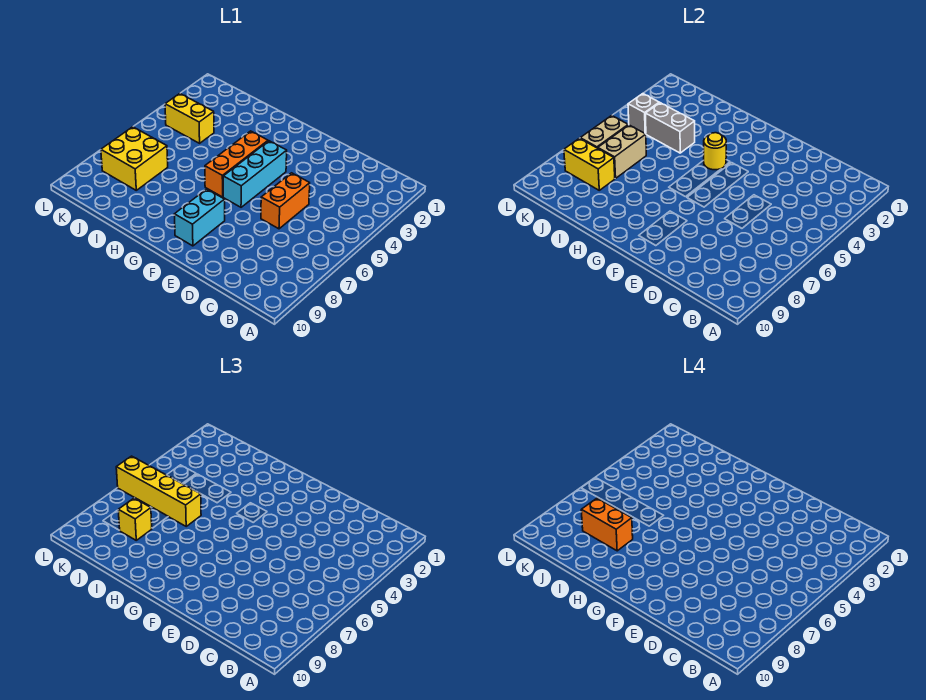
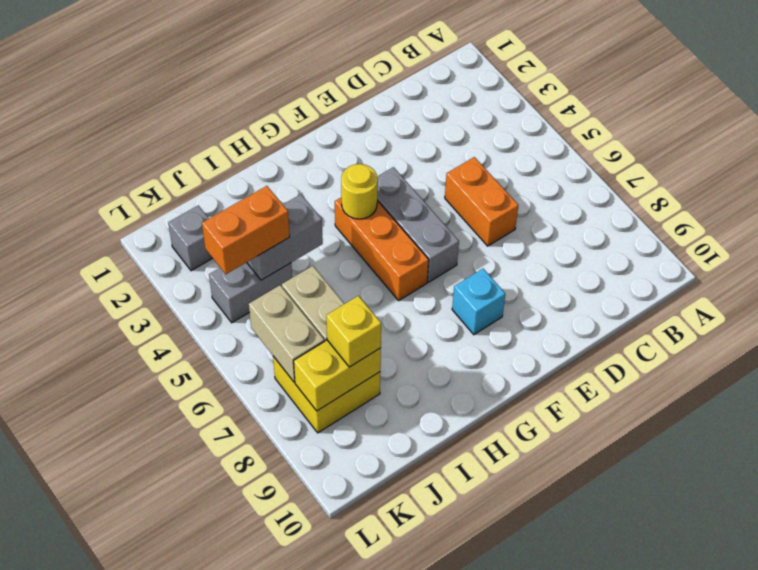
cyan 1x3 brick [223,141,287,207] -> grey 1x3 brick [377,167,459,282]
cyan 1x2 brick [174,189,225,246] -> cyan 1x1 brick [452,269,505,335]
yellow 1x4 brick [116,456,201,526] -> none
orange 1x2 brick [581,498,633,551] -> orange 1x2 brick moved to [202,186,290,274]
yellow 1x2 brick [165,94,214,143] -> grey 1x2 brick [209,262,292,323]
grey 1x1 brick [628,94,659,134] -> grey 1x1 brick moved to [168,205,213,271]

